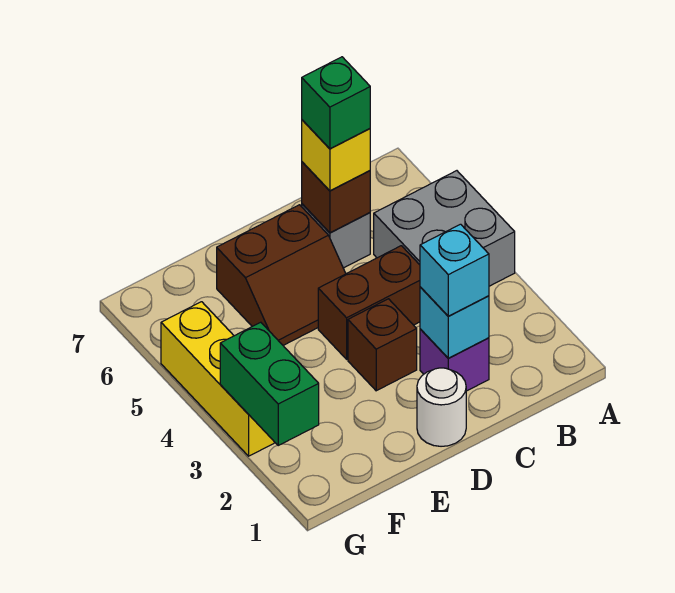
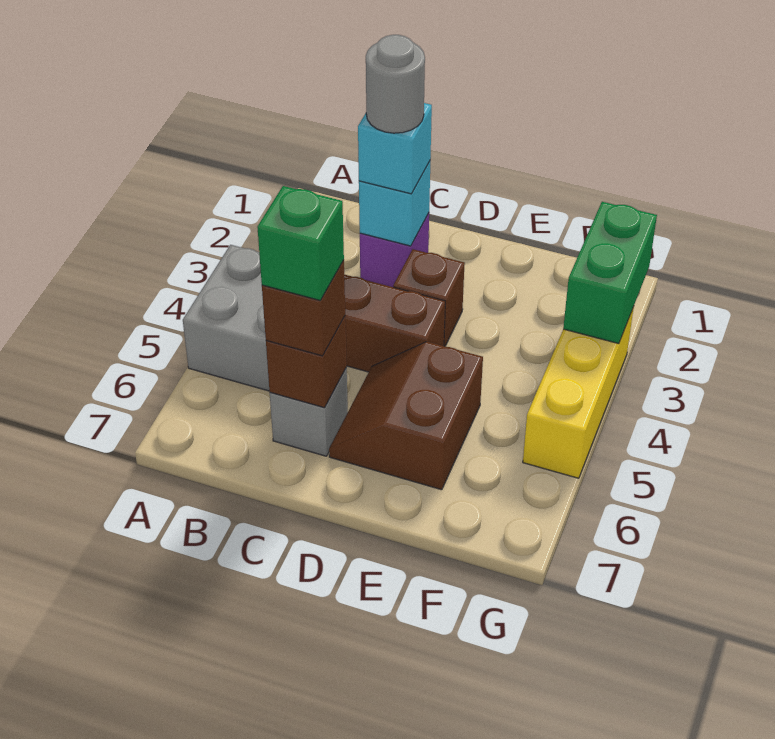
none -> grey 1x1 round brick [366,35,425,133]
yellow 1x1 brick [302,120,370,191] -> brown 1x1 brick [262,260,345,356]
white 1x1 round brick [417,368,466,446] -> none
brown 2x2 slope [217,205,346,345] -> brown 2x2 slope turned to [329,342,483,490]

